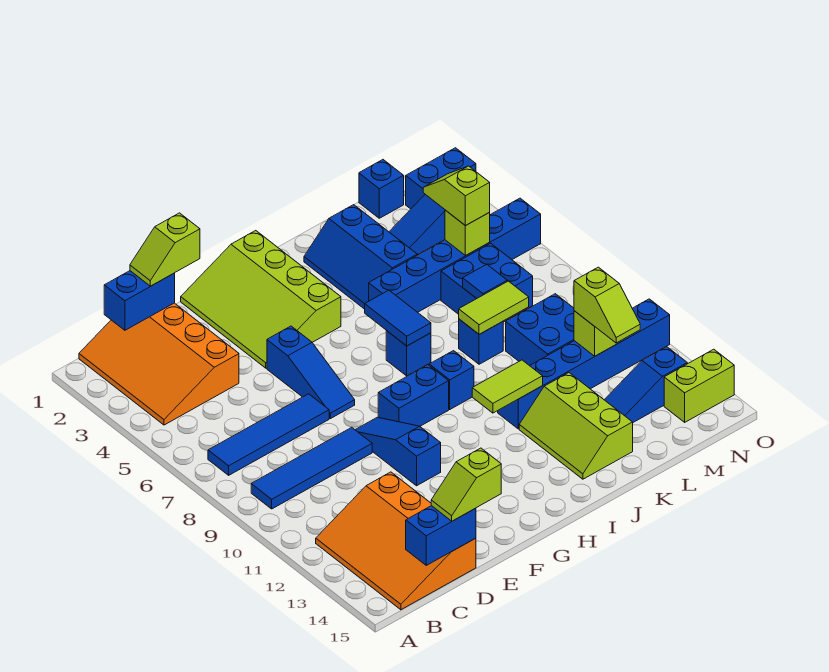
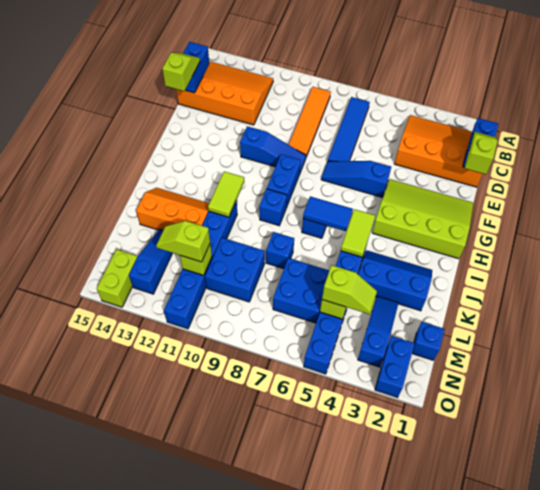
blue 1x4 tile [251,427,372,509] -> orange 1x4 tile [289,87,331,157]
lime 2x3 slope [519,373,633,479] -> orange 2x3 slope [136,188,209,230]
lime 1x2 tile [459,281,529,334] -> lime 1x2 tile moved to [341,209,375,257]
blue 1x1 tile [463,264,507,299] -> none

